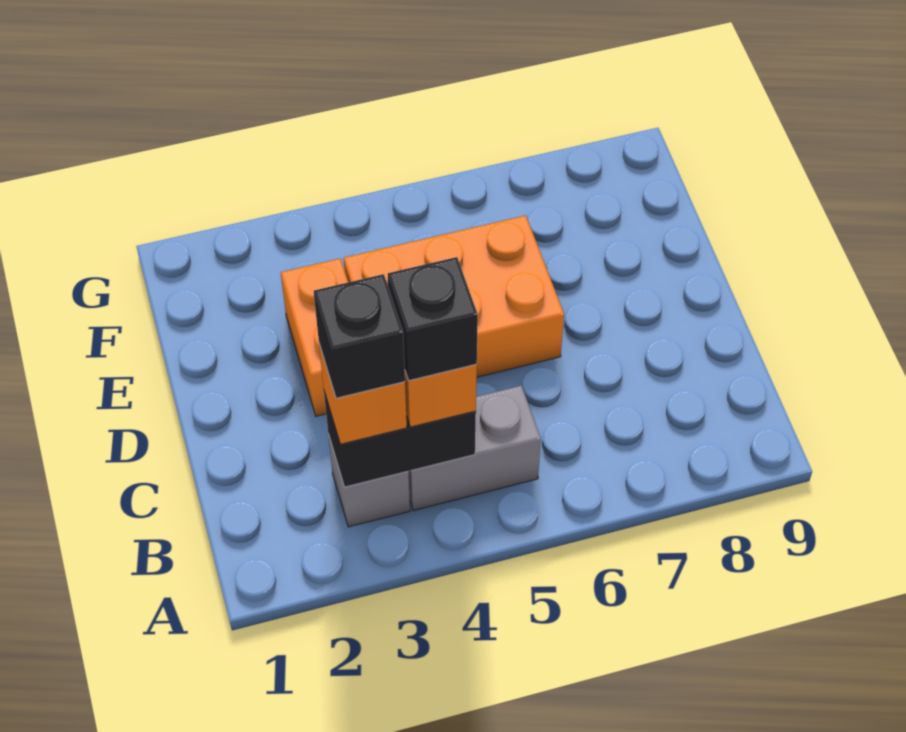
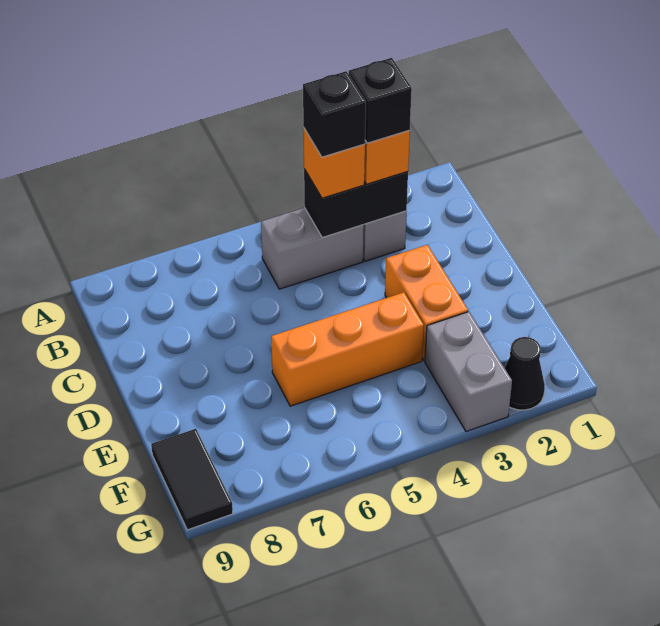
orange 2x3 brick [344,215,564,377] -> orange 1x3 brick [271,292,424,406]
none -> grey 1x2 brick [425,312,512,432]
none -> black 1x2 tile [151,429,233,530]
none -> black 1x1 cone [505,337,545,410]

